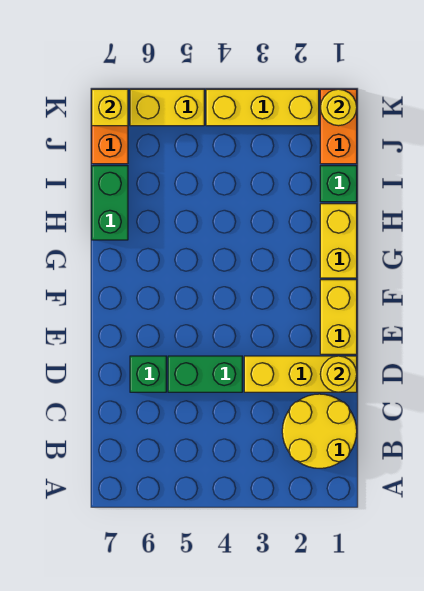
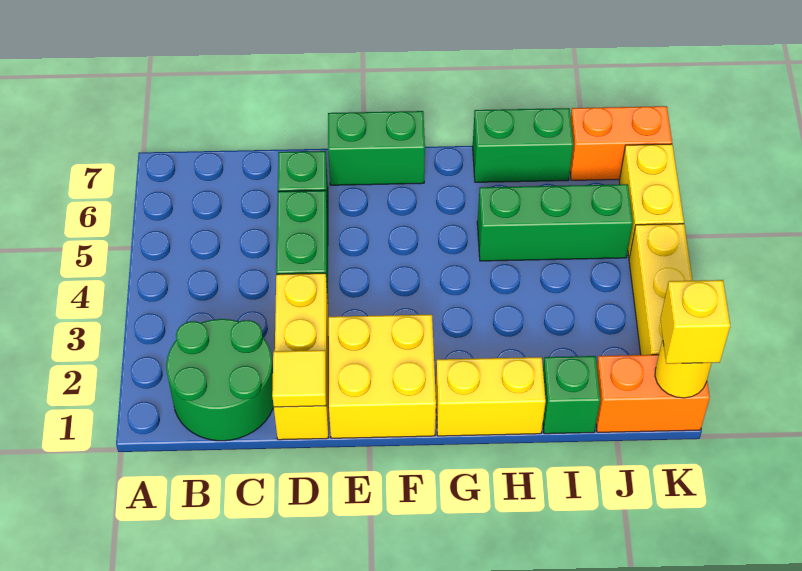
yellow 2x2 round brick [282,394,357,468] -> green 2x2 round brick [166,319,274,441]
yellow 1x1 round brick [320,356,357,392] -> yellow 1x1 tile [272,350,326,407]
yellow 1x2 brick [320,280,357,354] -> yellow 2x2 brick [329,314,436,438]
none -> green 1x2 brick [328,111,425,185]
none -> green 1x3 brick [477,184,633,261]
yellow 1x1 brick [92,89,128,126] -> yellow 1x1 brick moved to [660,280,730,364]

